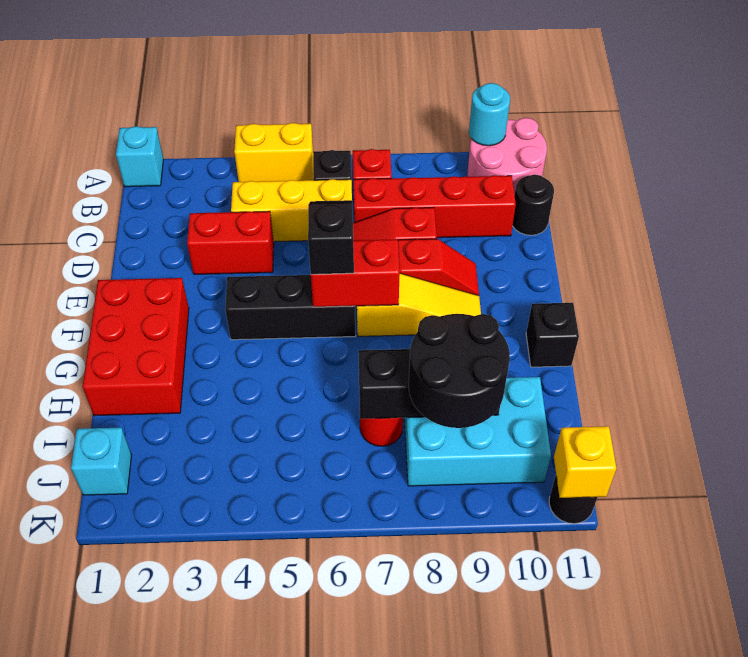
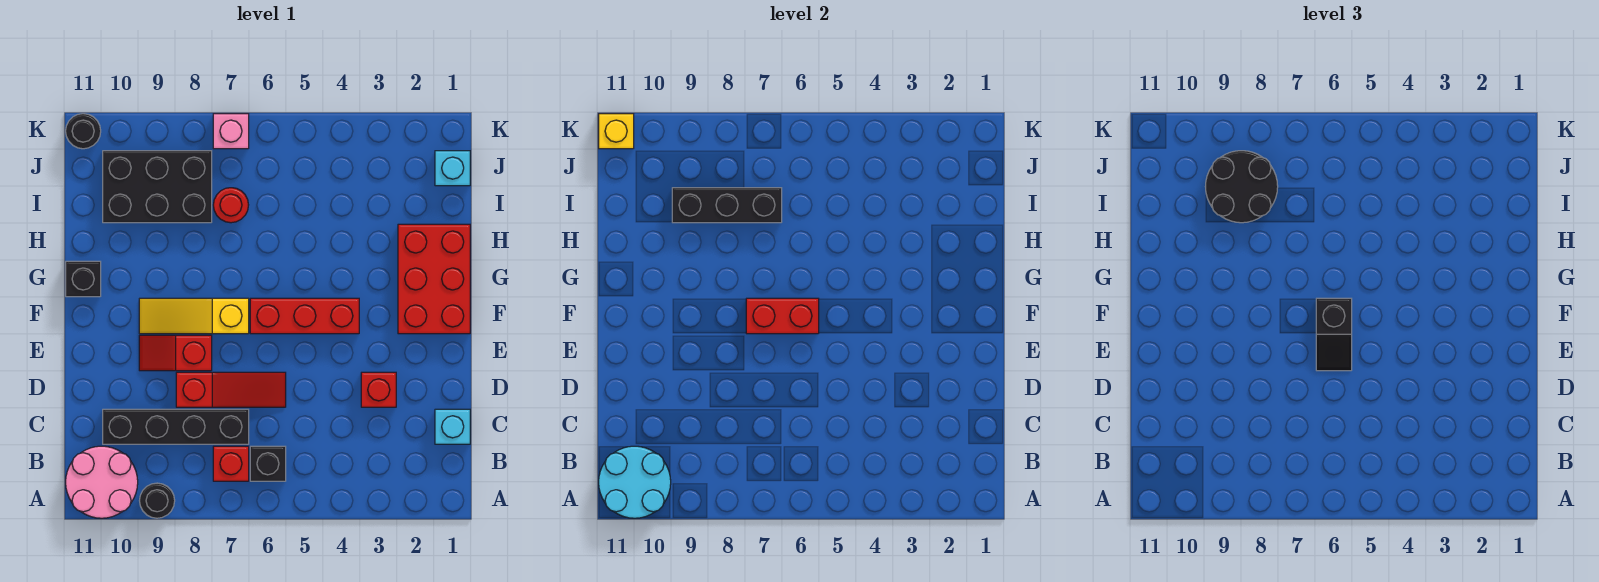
cyan 1x1 brick [116,126,163,187] -> cyan 1x1 brick moved to [435,409,470,444]
yellow 1x2 brick [234,123,313,182] -> none
cyan 1x1 round brick [469,83,510,146] -> cyan 2x2 round brick [599,446,671,518]
yellow 1x3 brick [231,179,352,242] -> none
red 1x4 brick [353,175,516,238] -> black 1x4 brick [103,409,249,444]
black 1x1 round brick [513,175,554,235] -> black 1x1 round brick moved to [140,483,175,518]
red 1x2 brick [187,211,274,274] -> red 1x1 brick [361,372,396,407]
black 1x3 brick [225,275,356,340] -> red 1x3 brick [250,298,359,334]
cyan 2x3 brick [404,377,551,486] -> black 2x3 brick [103,151,212,223]
none -> pink 1x1 brick [213,114,249,149]

